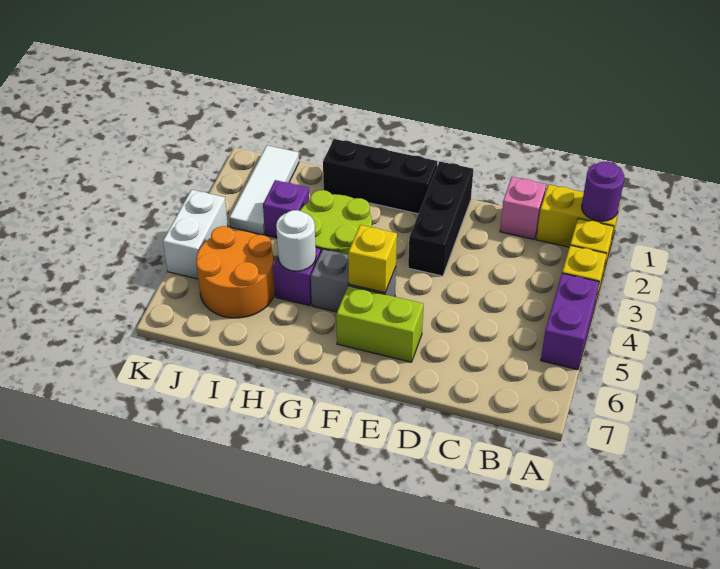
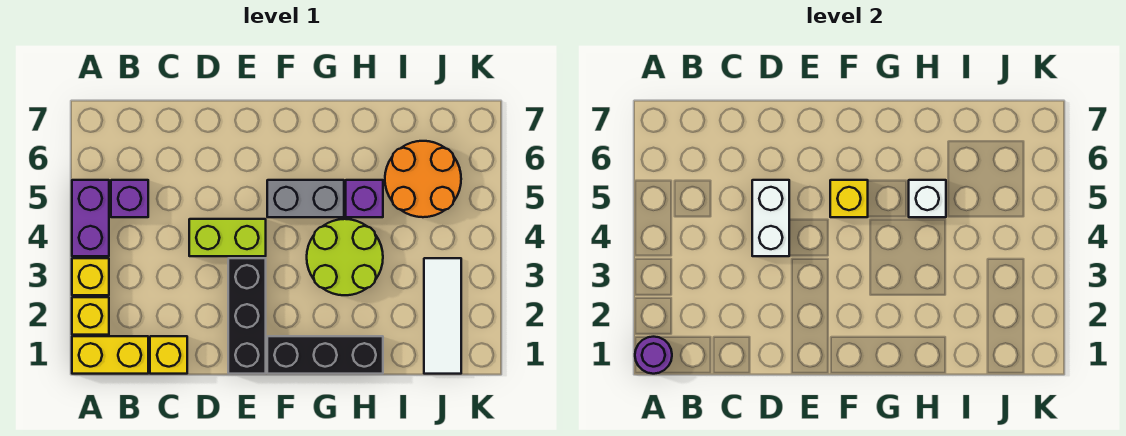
pink 1x1 brick [500,177,546,239] -> yellow 1x1 brick [150,336,187,374]
lime 1x2 brick [336,286,424,362] -> lime 1x2 brick moved to [189,219,266,256]
white 1x1 round brick [276,210,316,271] -> white 1x1 brick [909,180,946,217]
purple 1x1 brick [263,180,309,238] -> purple 1x1 brick moved to [111,180,148,217]
white 1x2 brick [163,190,228,279] -> white 1x2 brick moved to [752,180,789,256]

